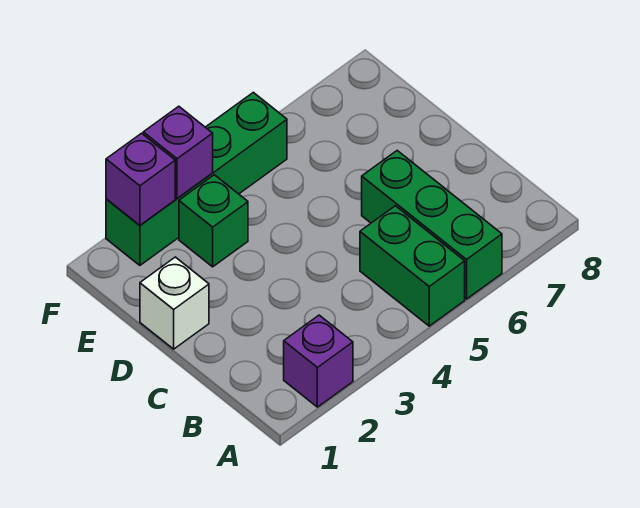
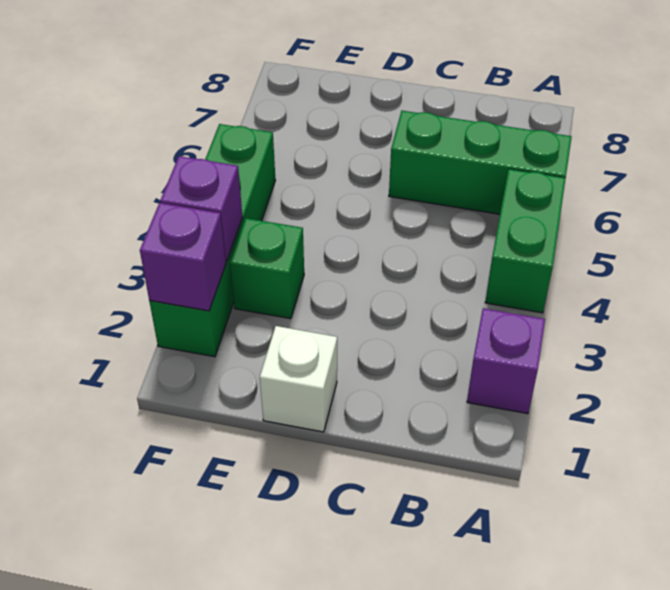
green 1x2 brick [360,206,465,326] -> green 1x2 brick turned to [485,169,566,313]

